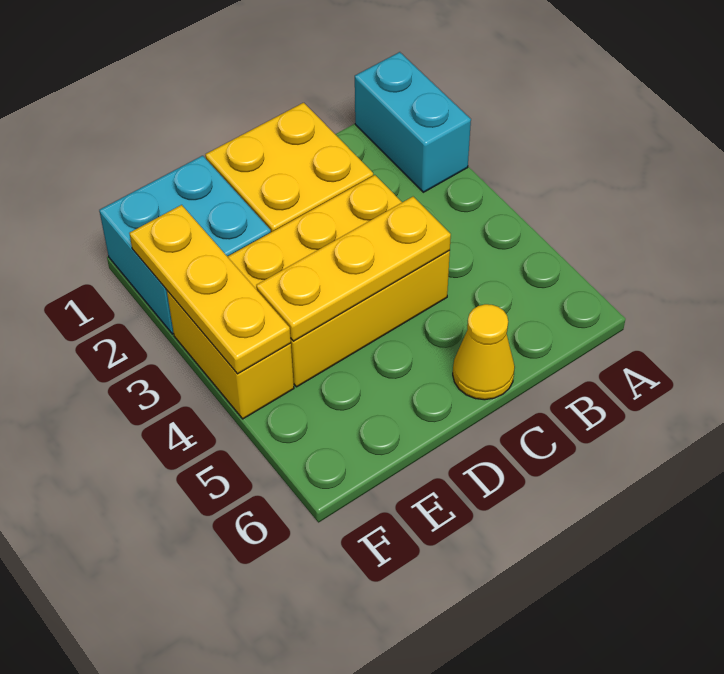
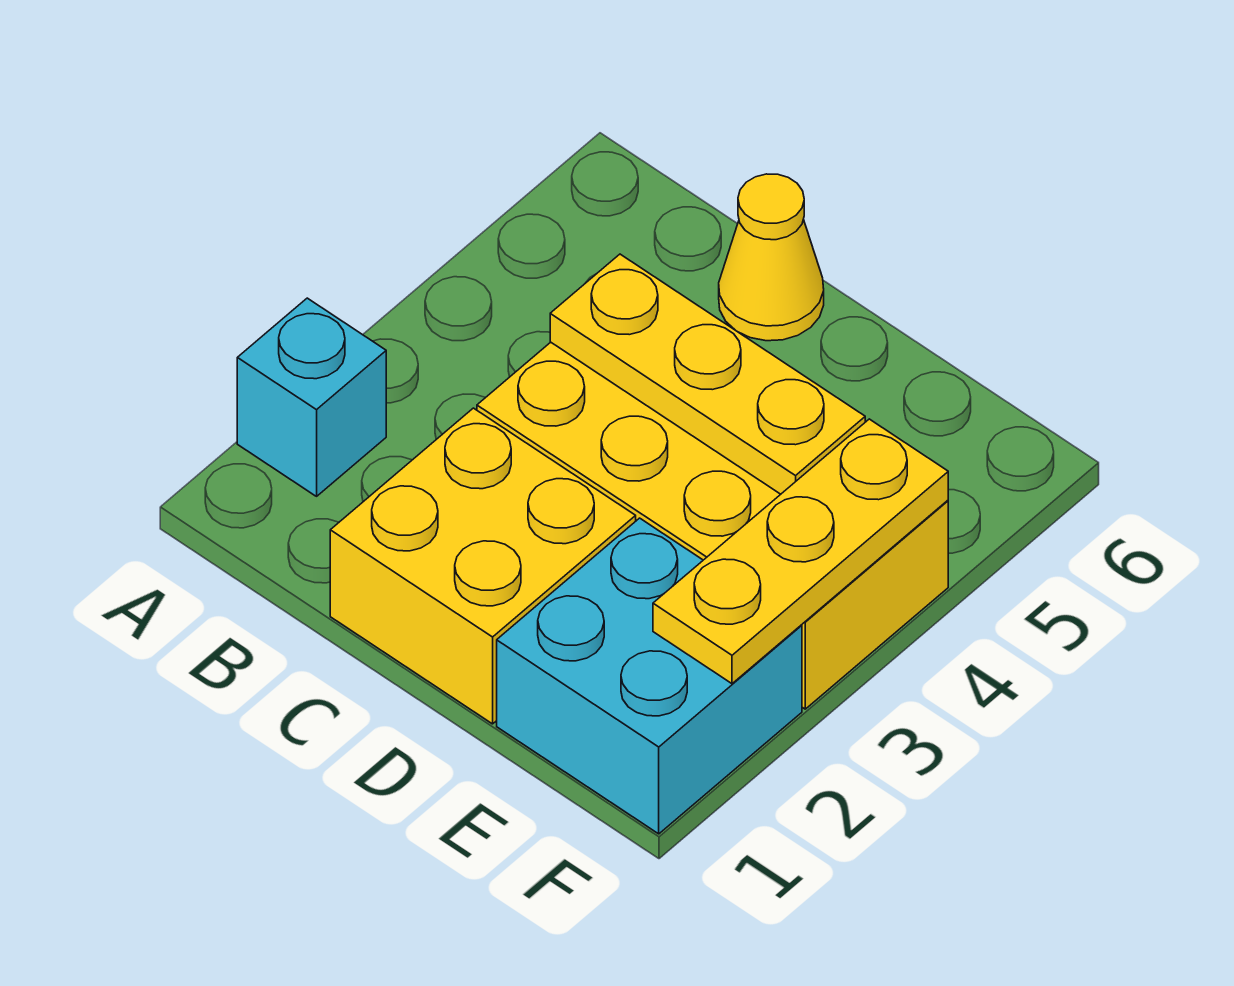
cyan 1x2 brick [355,52,471,192] -> cyan 1x1 brick [237,298,386,496]

